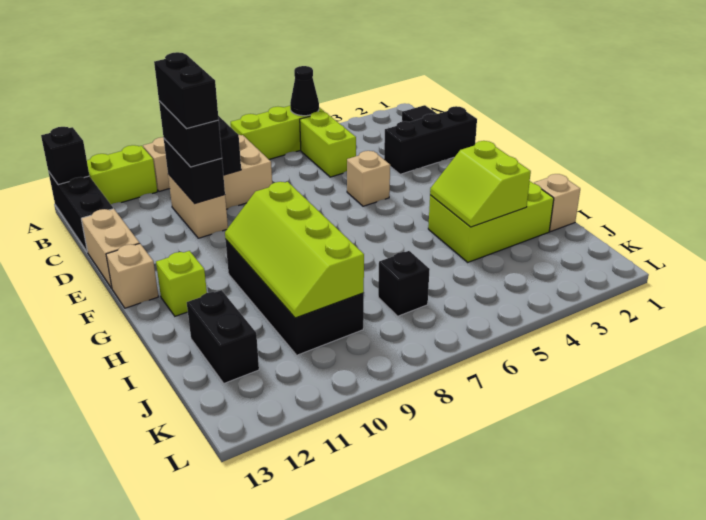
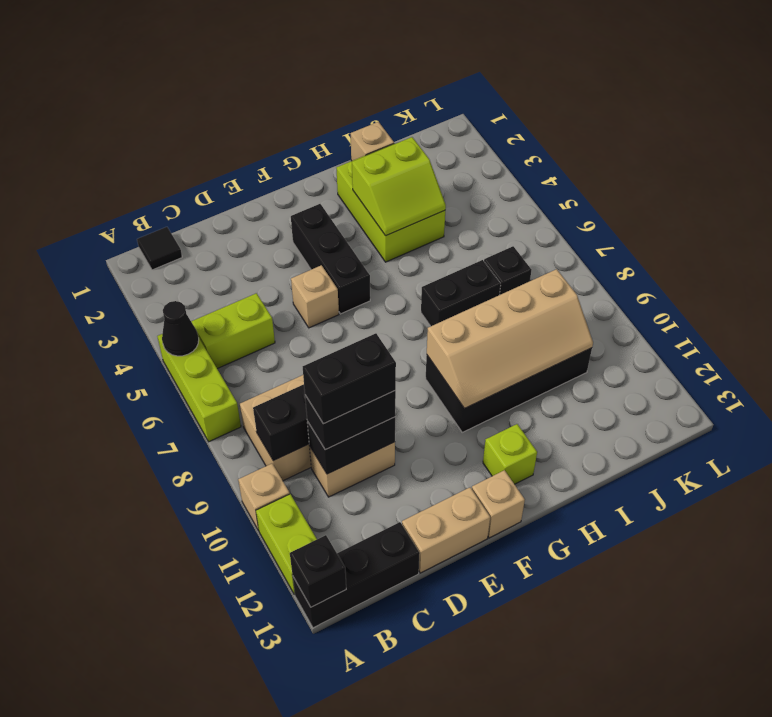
black 1x3 brick [384,106,477,174] -> black 1x3 brick moved to [291,204,370,314]
lime 2x4 slope [225,182,364,318] -> tan 2x4 slope [427,269,593,408]
black 1x2 brick [187,290,259,383] -> black 1x2 brick moved to [421,260,501,326]

